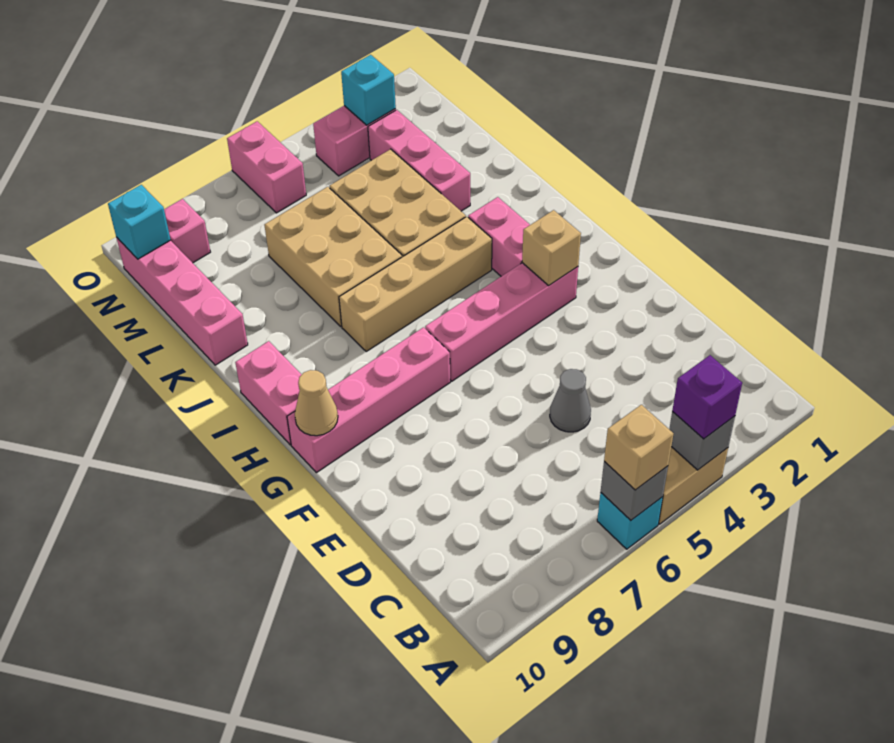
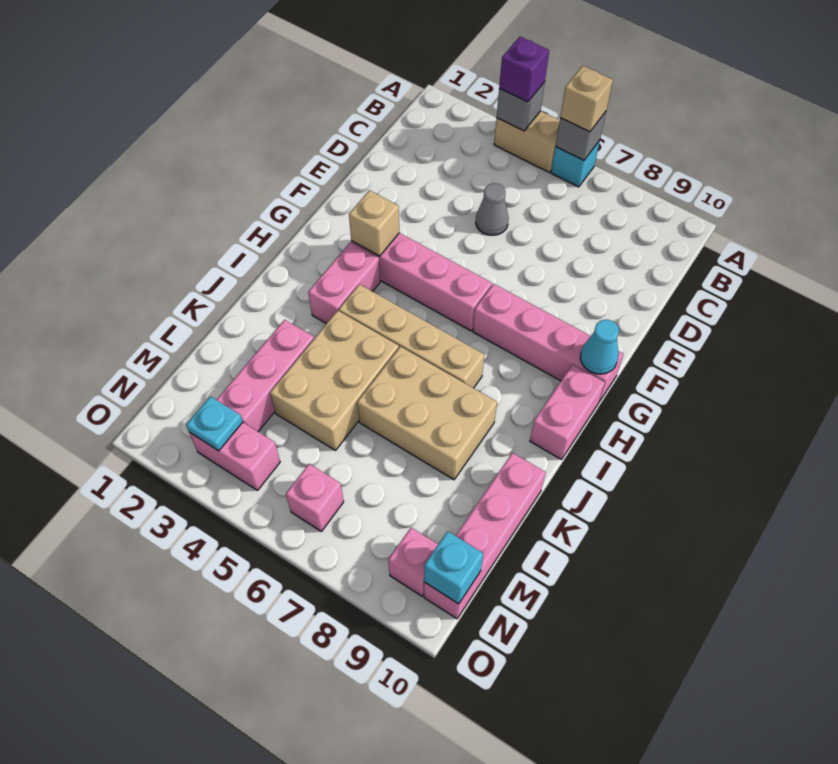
tan 1x1 cone [295,370,338,436] -> cyan 1x1 cone [580,320,619,374]
tan 2x3 brick [264,187,402,326] -> tan 2x3 brick turned to [357,346,497,480]
cyan 1x1 brick [341,55,396,125] -> cyan 1x1 plate [186,396,243,451]
pink 1x2 brick [227,121,306,213] -> pink 1x1 brick [286,464,344,531]

